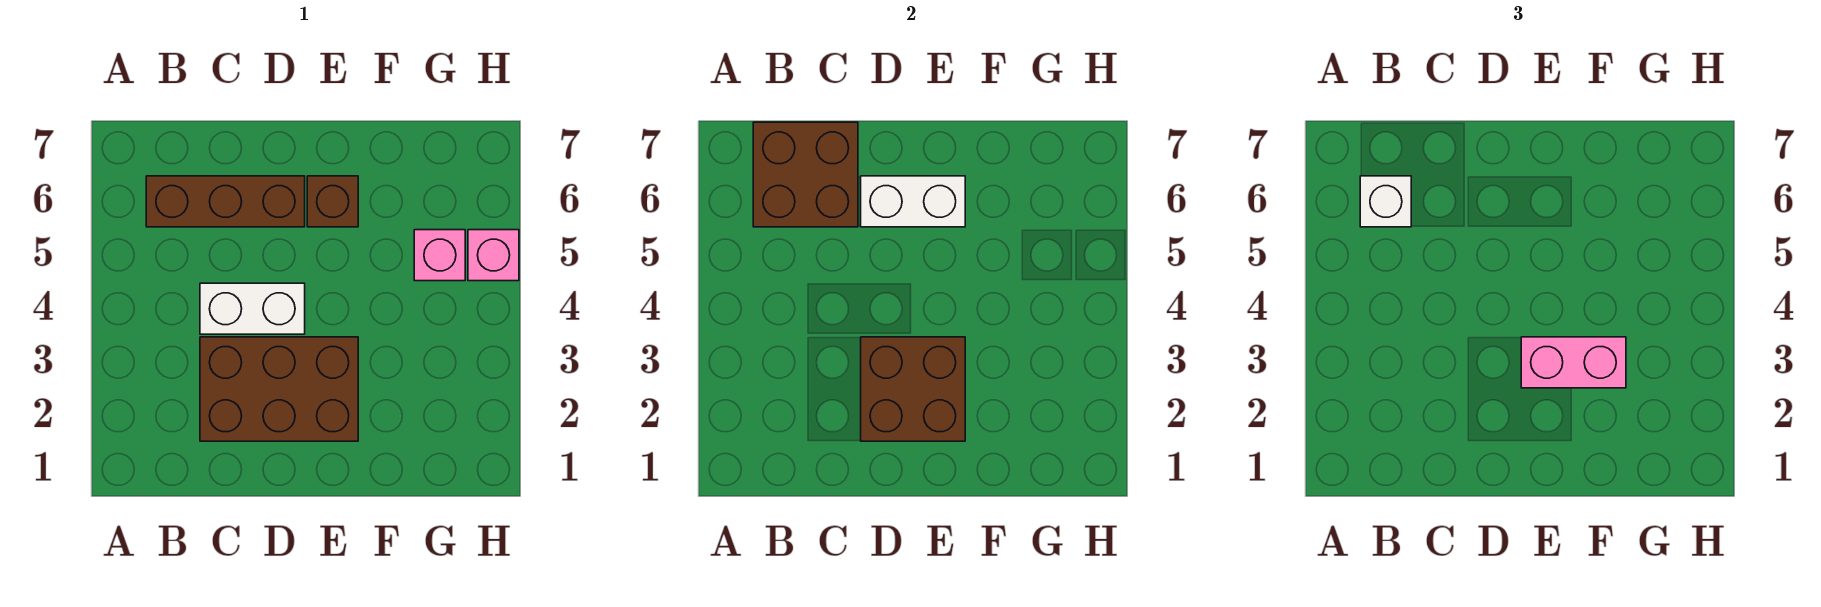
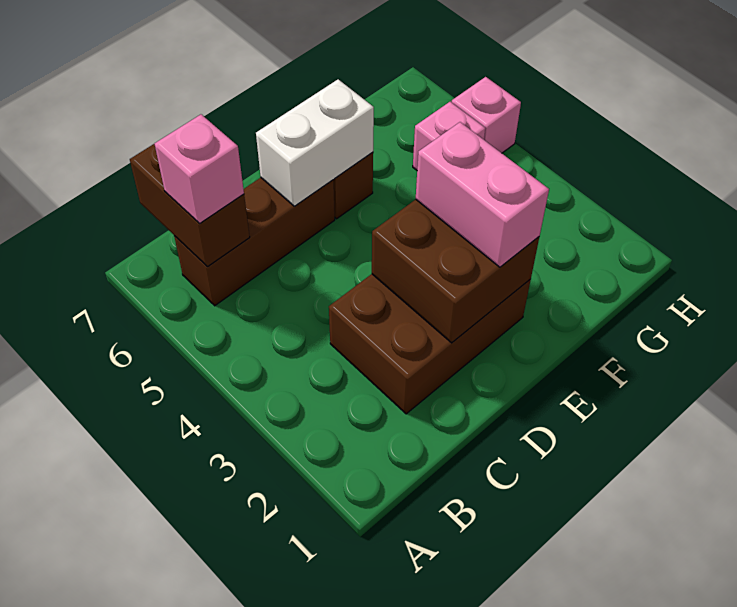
brown 2x2 brick [753,122,858,227] -> brown 1x2 brick [130,144,250,267]
white 1x1 brick [1360,176,1411,227] -> pink 1x1 brick [154,114,244,224]
white 1x2 brick [200,283,305,334] -> none
pink 1x2 brick [1521,337,1626,388] -> pink 1x2 brick turned to [416,122,549,267]

